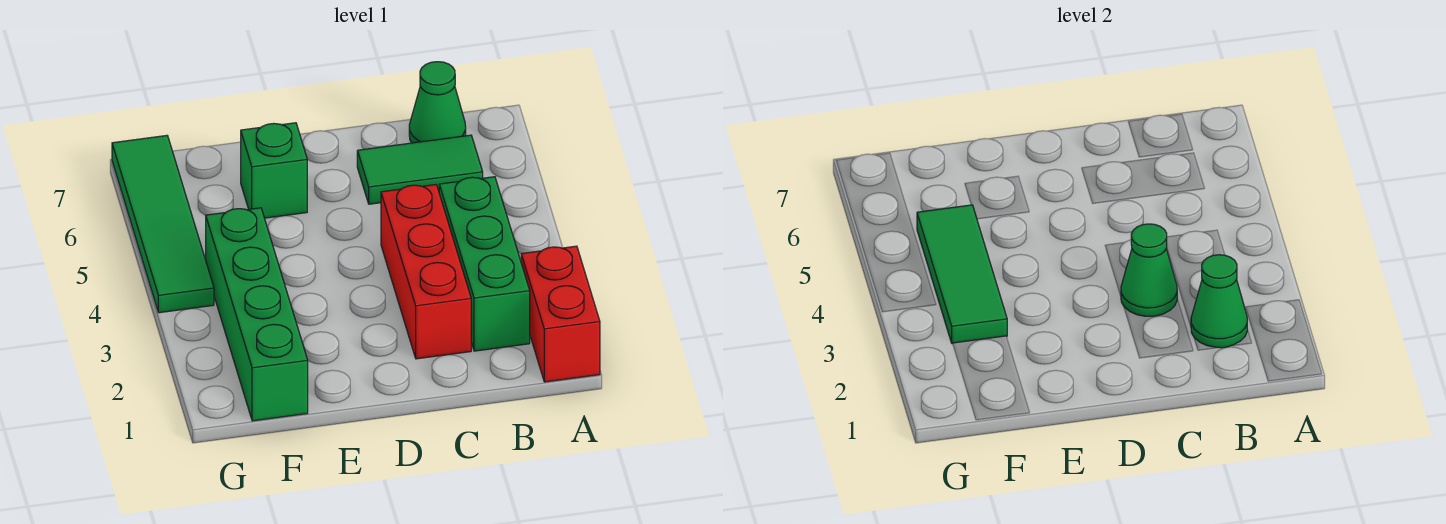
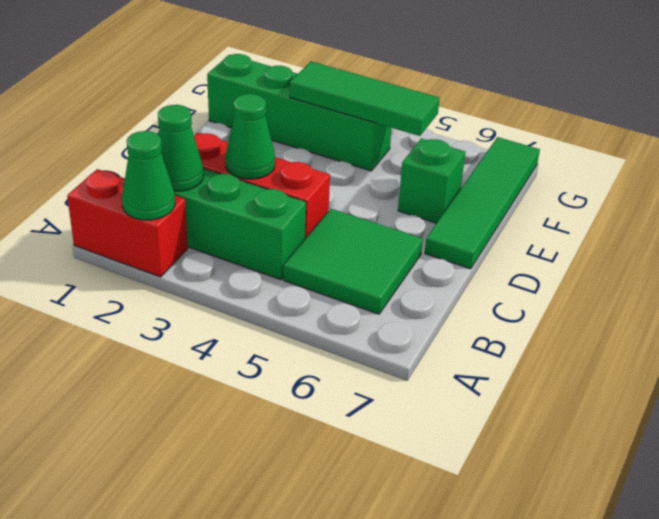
green 1x2 tile [357,135,483,204] -> green 2x2 tile [284,209,423,314]
green 1x1 cone [409,62,466,143] -> green 1x1 cone moved to [122,131,175,220]
green 1x4 tile [112,135,214,313] -> green 1x4 tile turned to [425,137,540,269]

